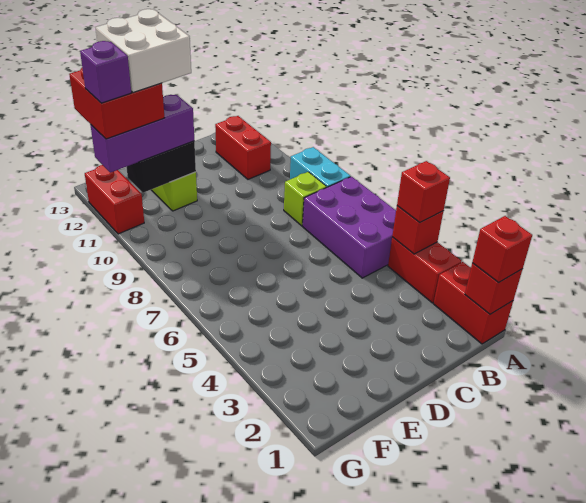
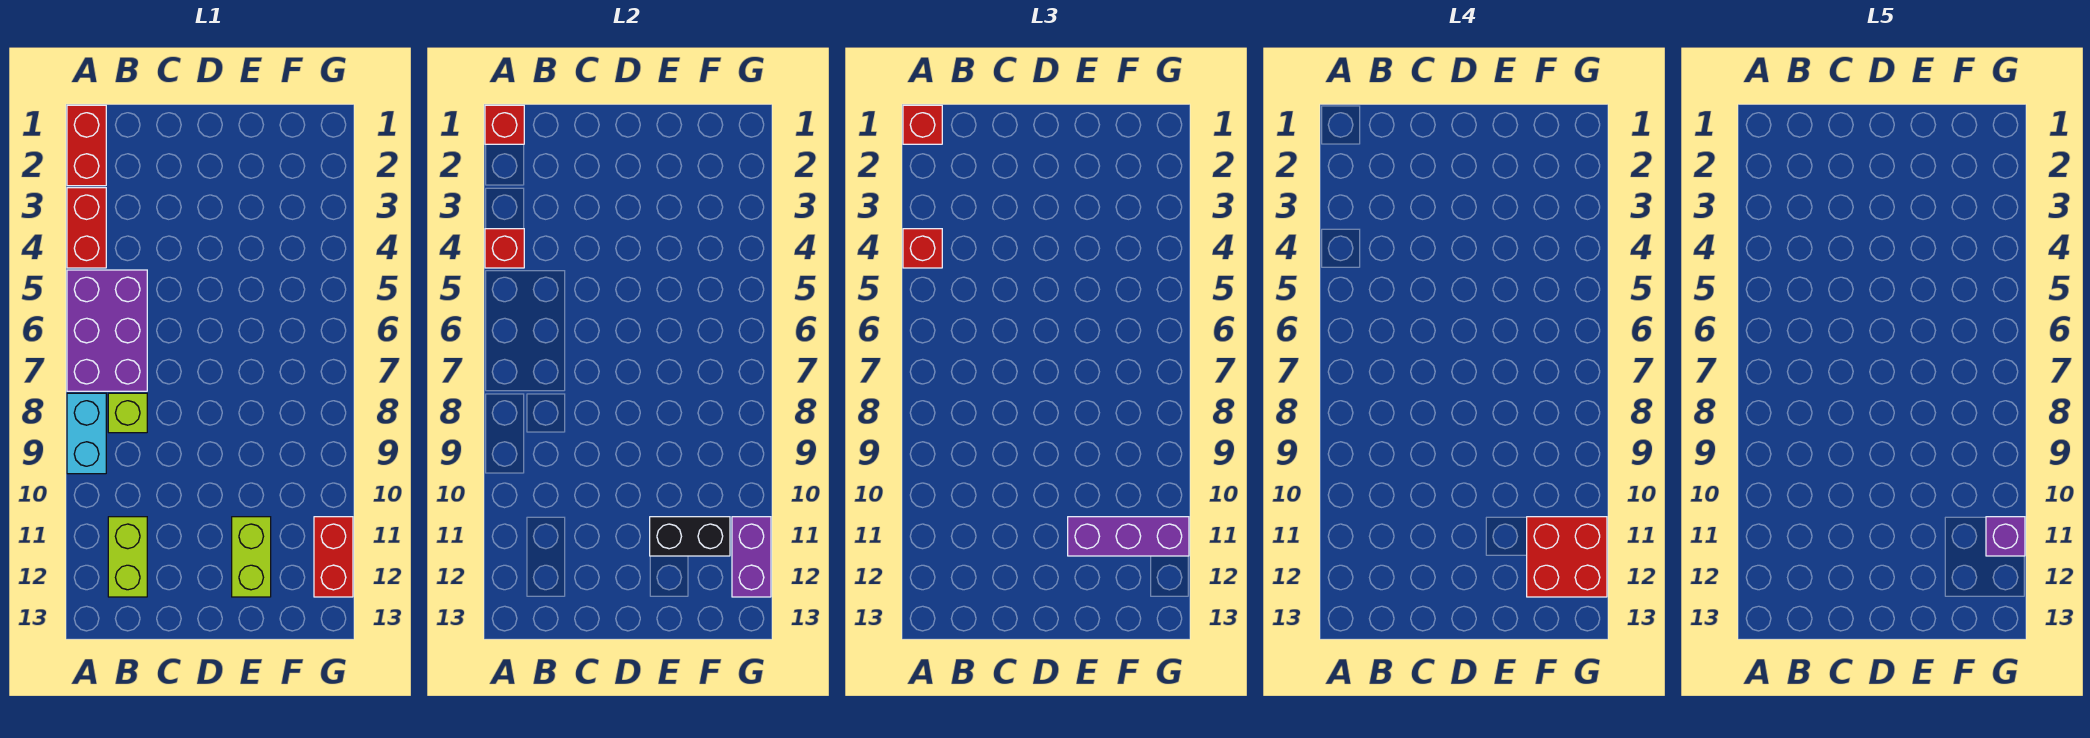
red 1x2 brick [215,116,271,179] -> lime 1x2 brick [108,517,147,597]
white 2x2 brick [96,9,191,93] -> none
none -> purple 1x2 brick [732,517,771,597]

